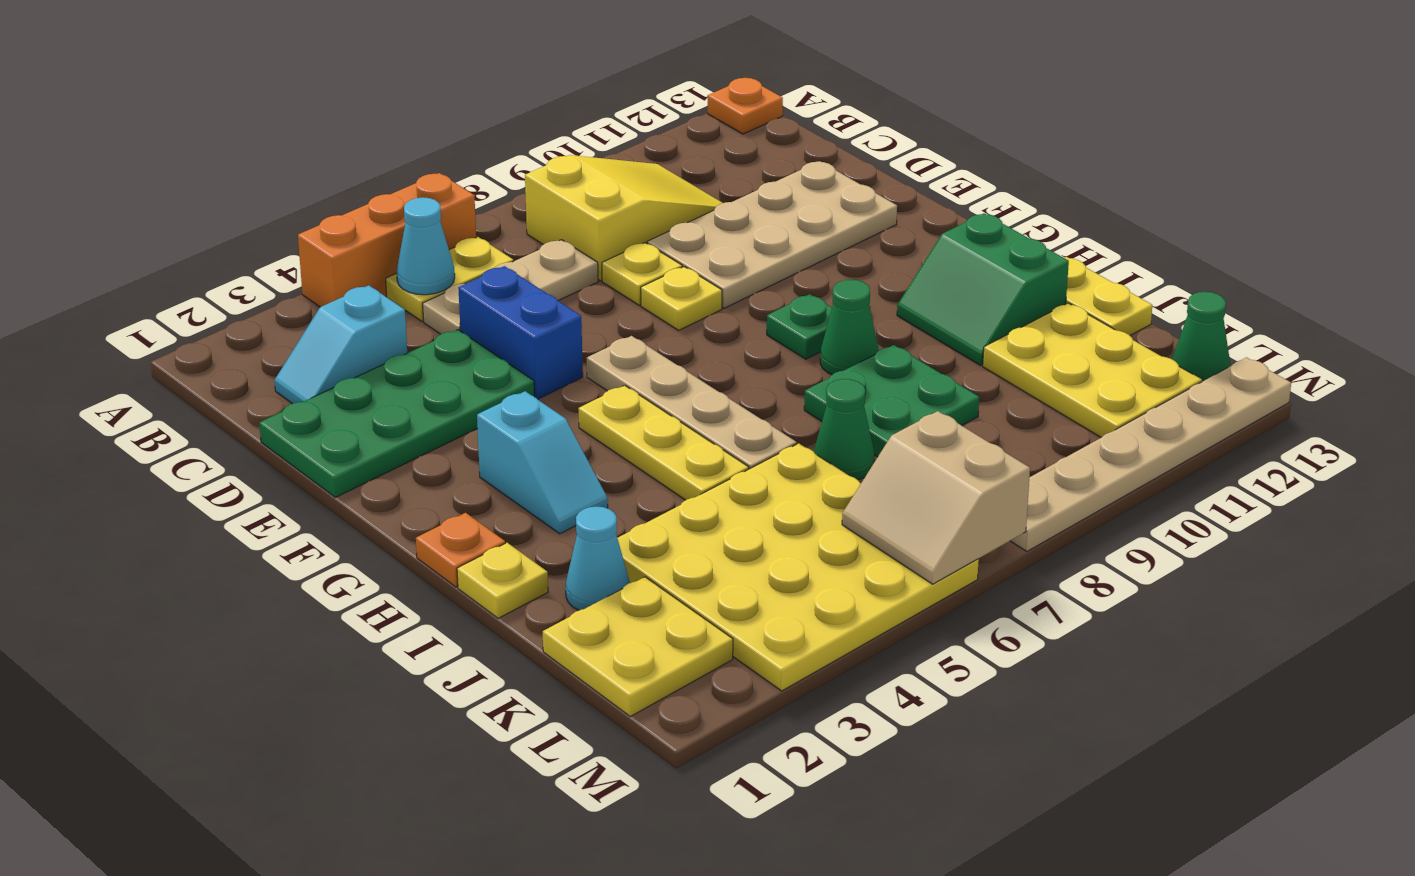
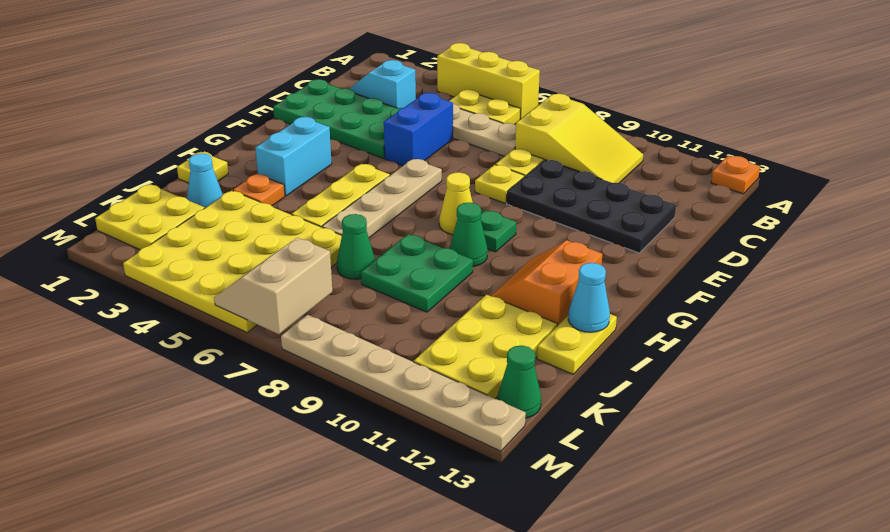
orange 1x3 brick [298,173,476,307] -> yellow 1x3 brick [437,43,540,119]
cyan 1x1 cone [397,197,455,295] -> cyan 1x1 cone moved to [568,263,610,332]
tan 2x4 plate [647,161,897,308] -> black 2x4 plate [507,160,676,253]
cyan 1x2 slope [477,391,608,534] -> cyan 1x2 brick [255,117,332,196]
none -> yellow 1x1 cone [439,172,473,235]
orange 1x1 plate [416,513,505,587] -> orange 1x1 plate moved to [233,174,285,206]
green 2x2 slope [897,213,1069,365] -> orange 2x2 slope [491,240,602,326]

